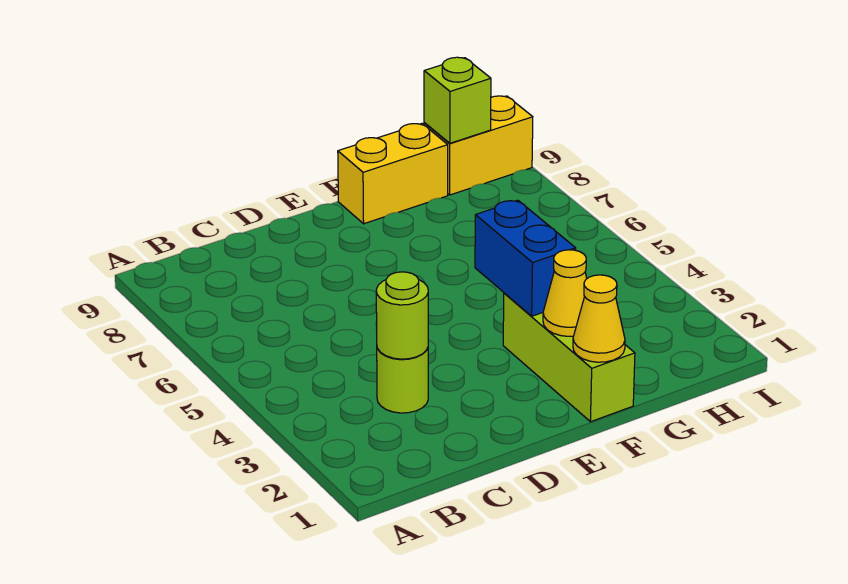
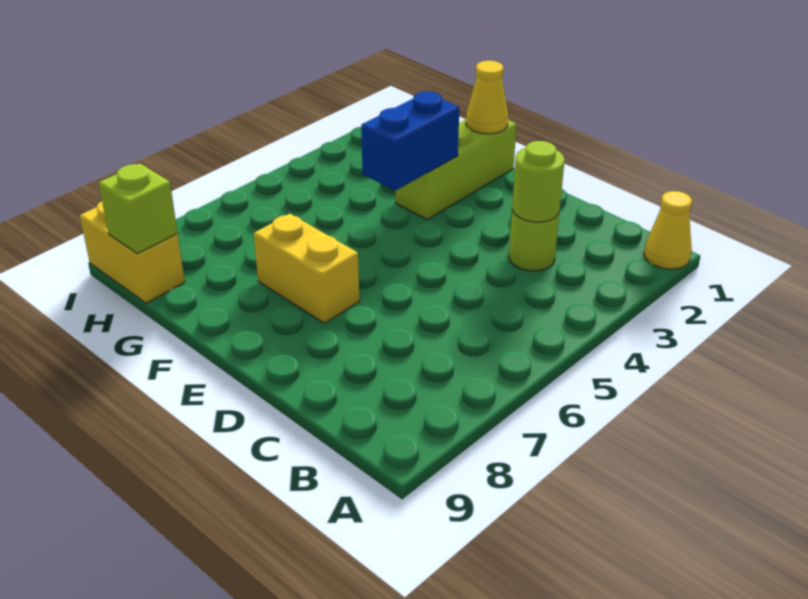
yellow 1x1 cone [543,250,587,336] -> yellow 1x1 cone moved to [644,191,692,269]
yellow 1x2 brick [338,124,448,224] -> yellow 1x2 brick moved to [254,214,359,323]

